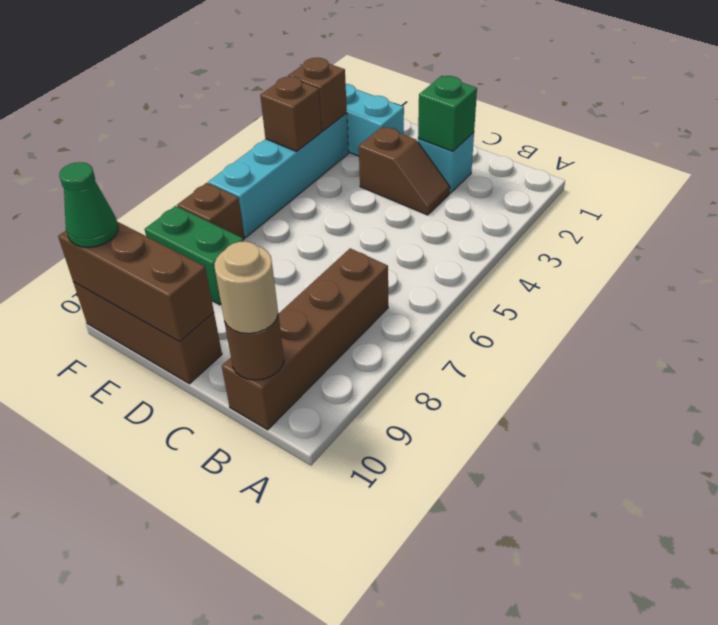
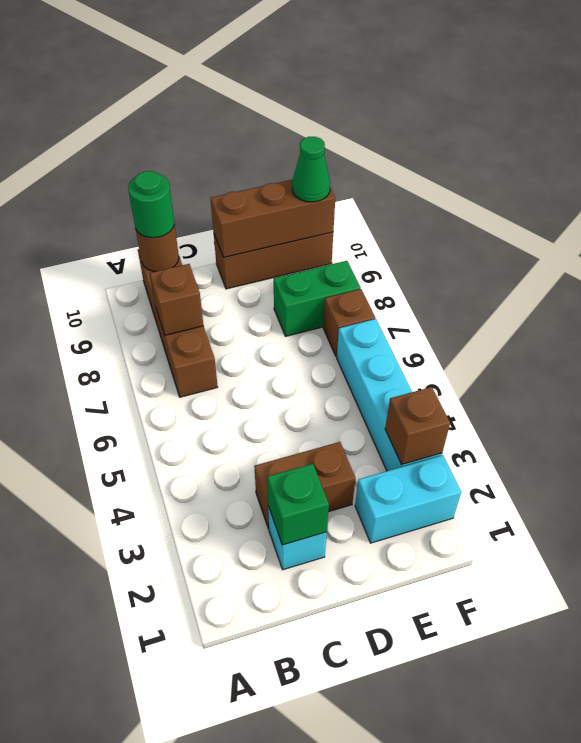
tan 1x1 round brick [214,241,278,334] -> green 1x1 round brick [128,171,174,238]
brown 1x2 slope [359,127,450,215] -> brown 1x2 brick [254,442,355,529]
brown 1x1 brick [260,76,322,151] -> brown 1x1 brick moved to [150,264,204,335]

